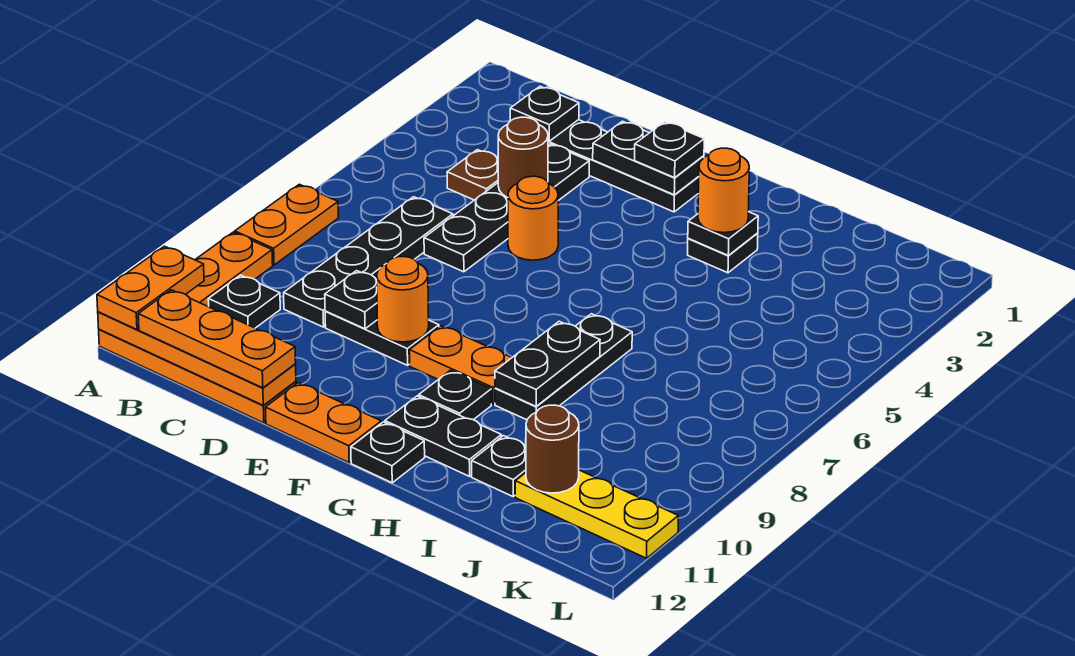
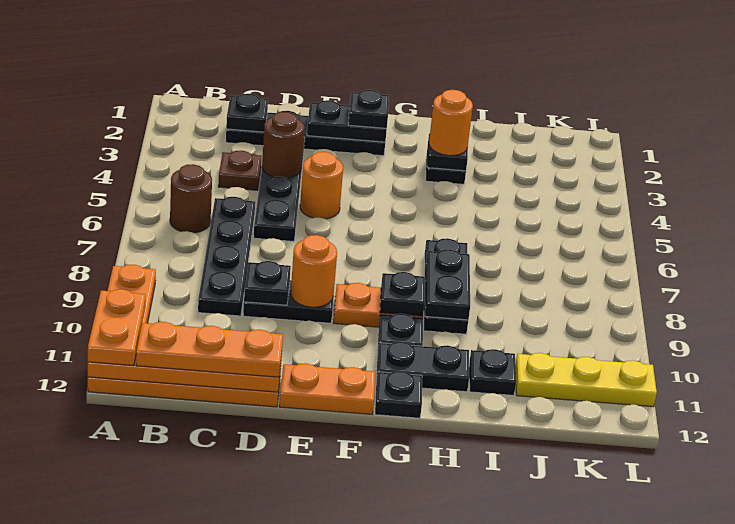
orange 1x2 plate [235,184,338,265] -> none
black 1x1 plate [208,275,280,328] -> black 1x1 plate moved to [380,272,425,316]
brown 1x1 round brick [526,405,579,493] -> brown 1x1 round brick moved to [170,164,212,233]

